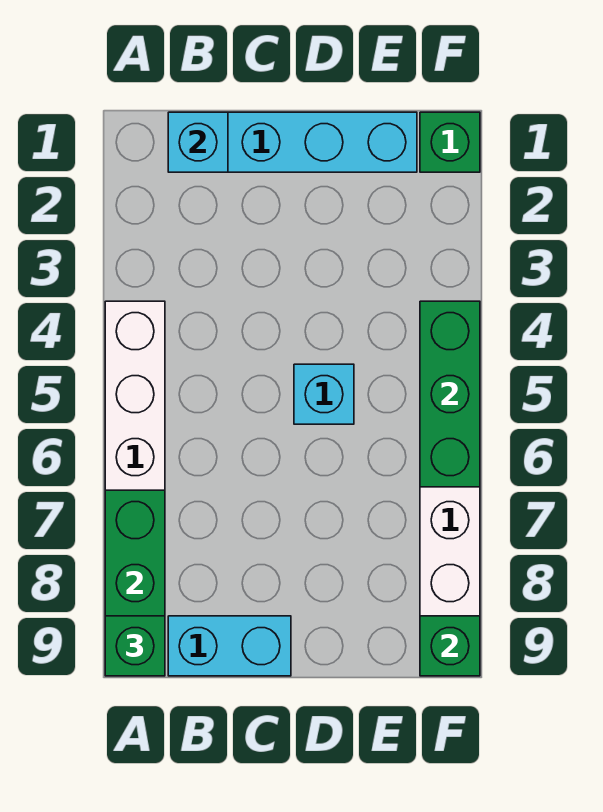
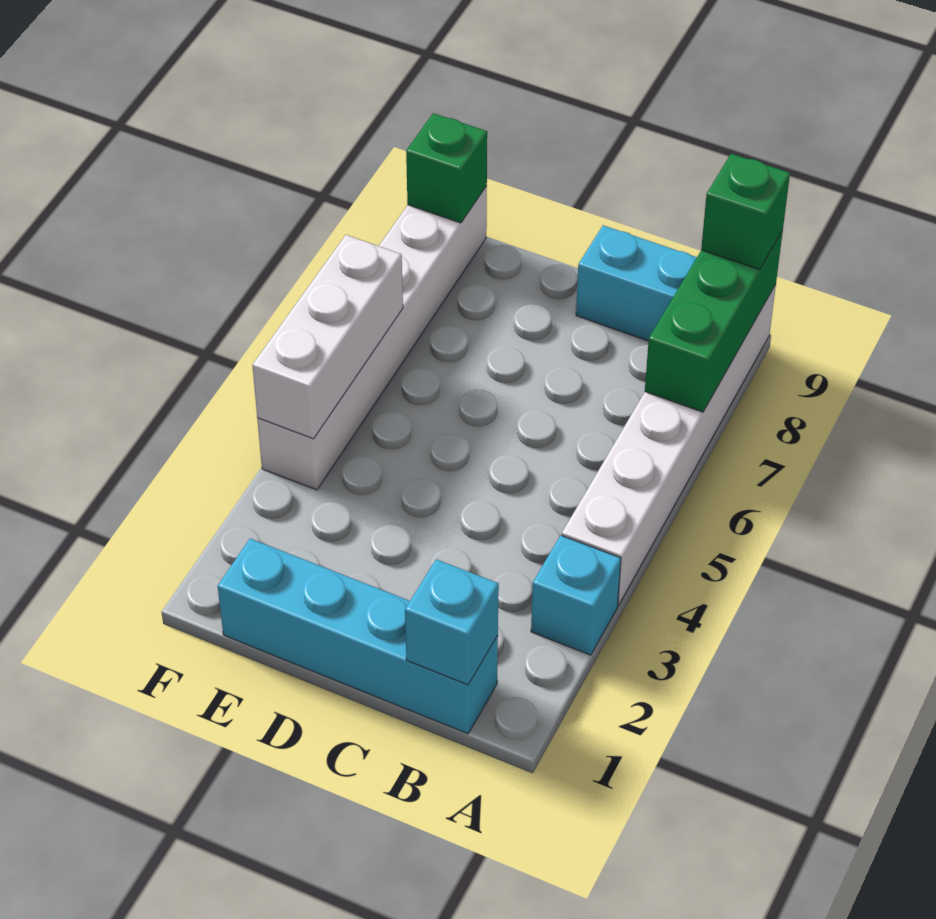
cyan 1x1 brick [294,364,354,424] -> cyan 1x1 brick moved to [531,535,621,655]
green 1x1 brick [420,112,480,172] -> none
green 1x3 brick [420,301,480,487] -> white 1x3 brick [252,235,403,439]

